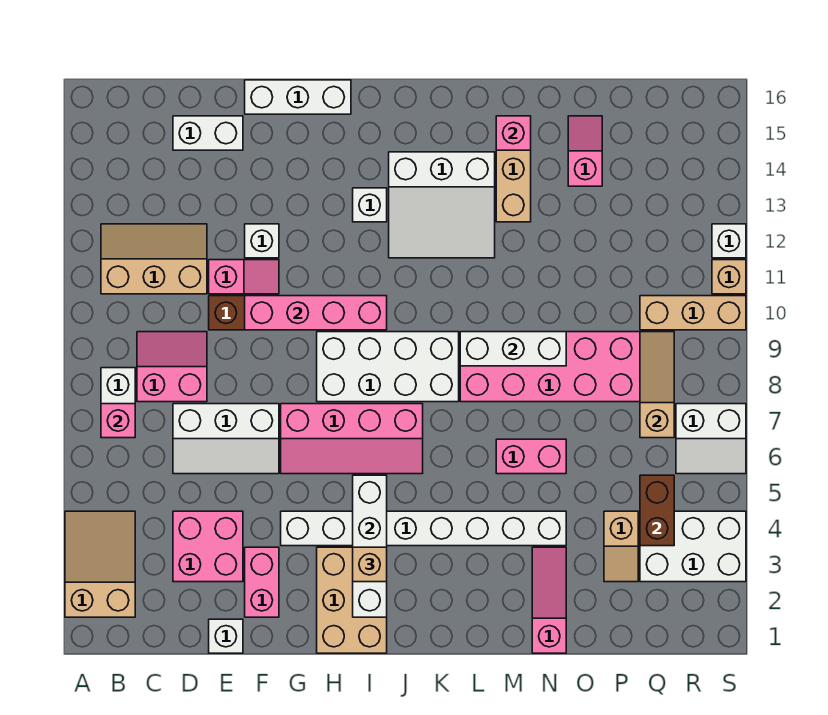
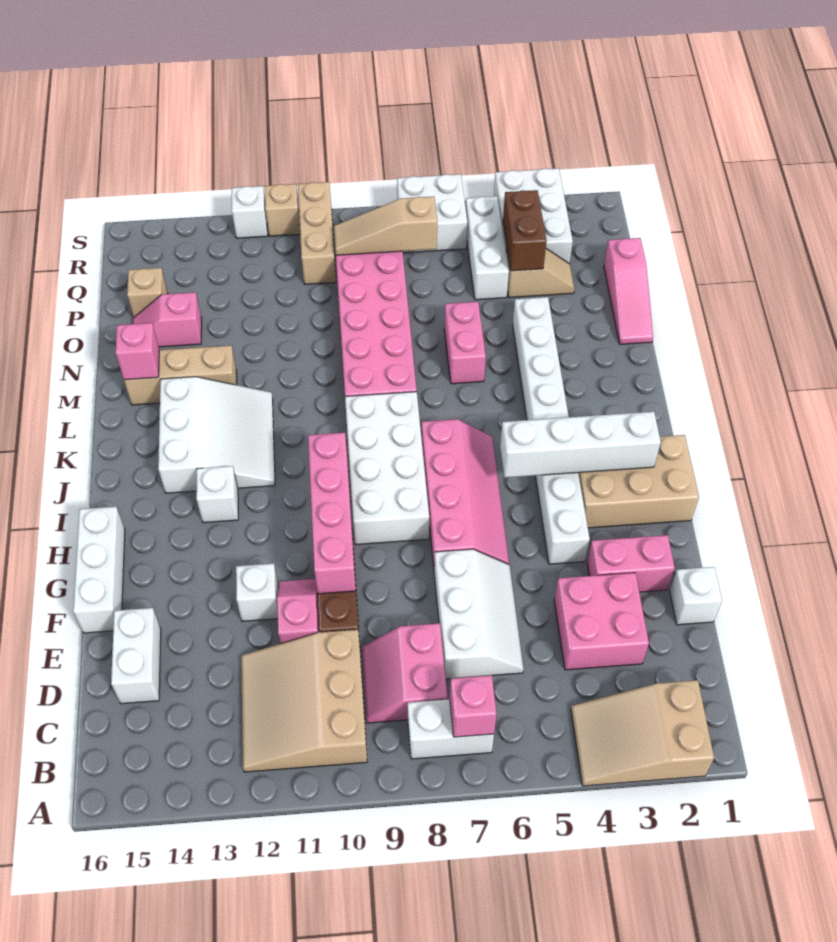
tan 2x3 slope [101,224,207,294] -> tan 3x3 slope [241,630,367,772]
tan 1x1 brick [353,547,387,582] -> tan 1x1 brick moved to [127,268,168,318]
white 1x3 brick [460,332,566,366] -> white 1x3 brick moved to [466,196,509,300]
pink 1x3 slope [532,547,566,653] -> pink 1x3 slope turned to [604,238,653,344]
brown 1x2 brick [640,475,674,546] -> brown 1x2 brick turned to [503,190,547,271]
white 2x2 slope [676,404,746,474] -> white 2x2 brick [397,174,467,253]

